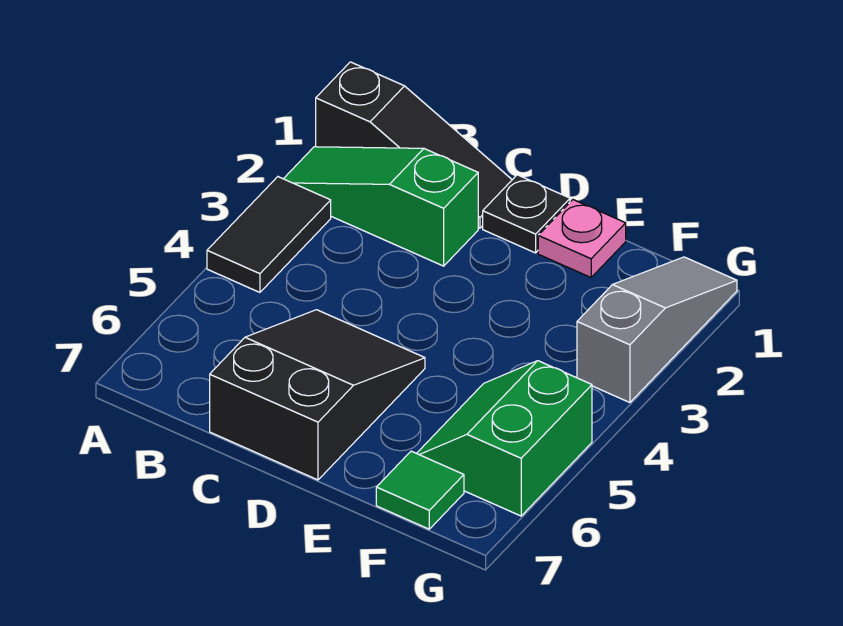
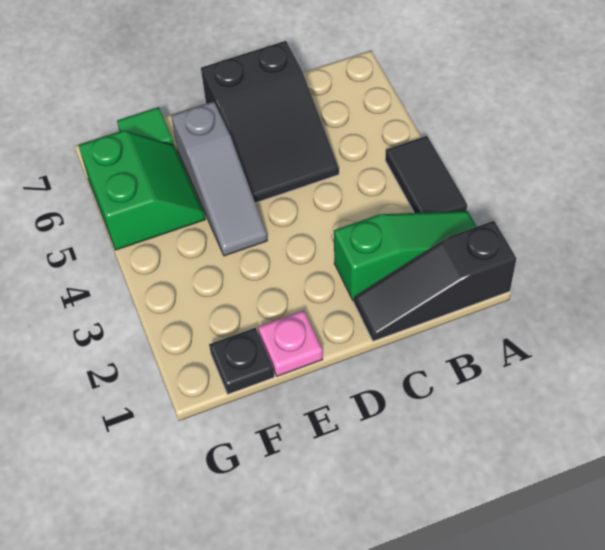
black 1x1 plate [483,175,570,253] -> black 1x1 plate moved to [209,328,274,394]
grey 1x3 slope [577,257,737,403] -> grey 1x3 slope moved to [171,102,267,256]

